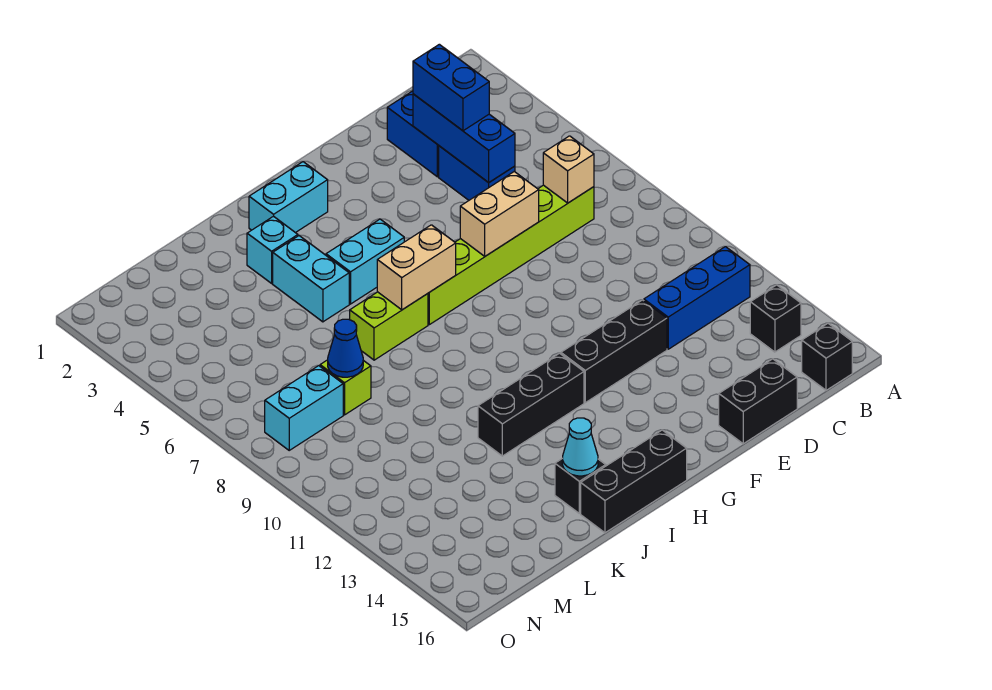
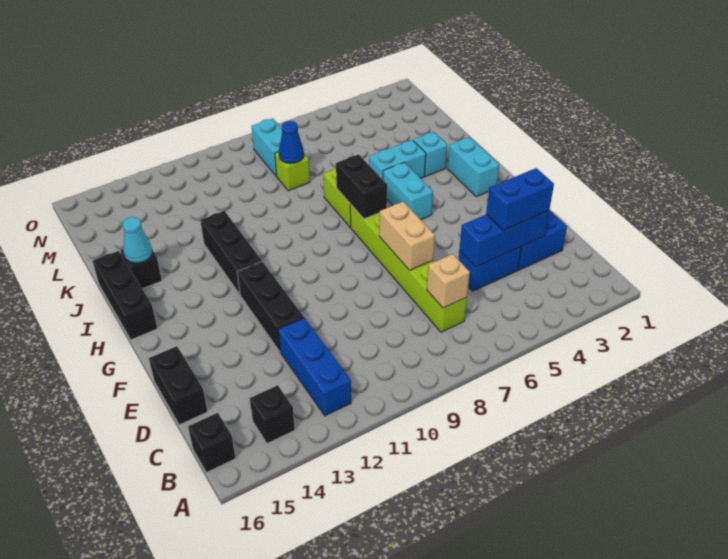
tan 1x2 brick [377,225,456,310] -> black 1x2 brick [336,154,387,219]

